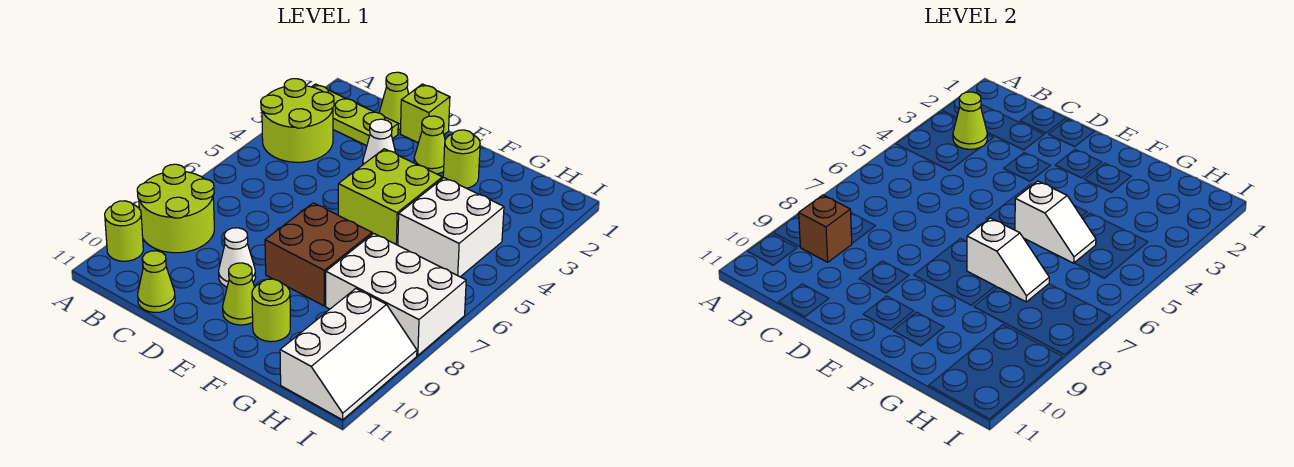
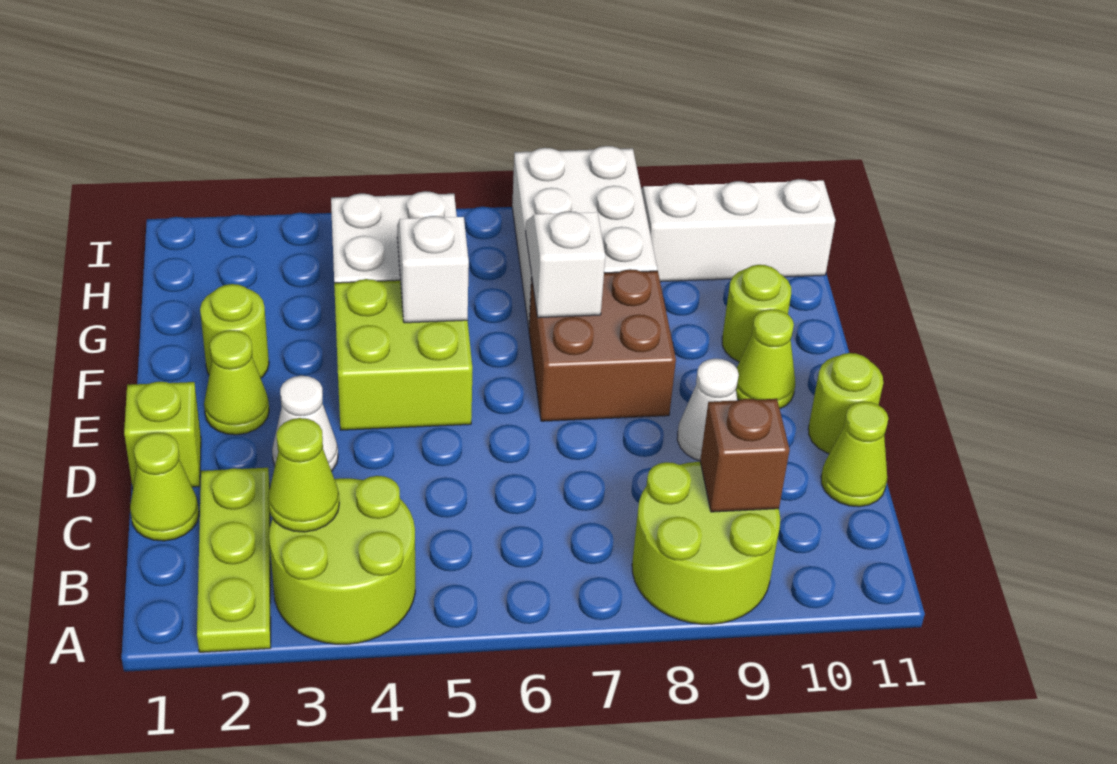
lime 1x1 round brick [105,201,143,261] -> lime 1x1 round brick moved to [808,353,883,454]

